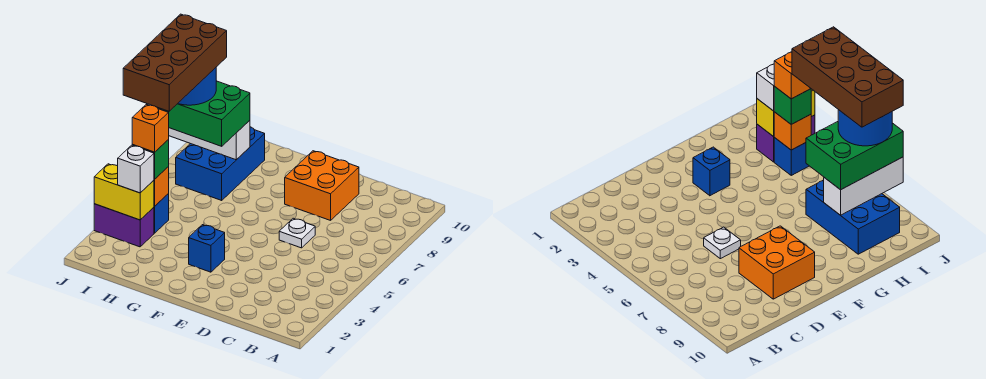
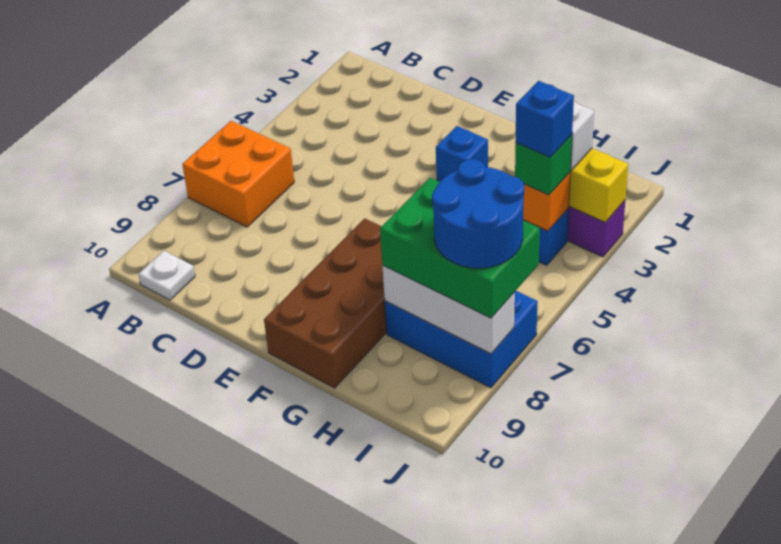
white 1x1 plate [279,218,315,248] -> white 1x1 plate moved to [138,251,195,300]
orange 2x2 brick [285,151,359,220] -> orange 2x2 brick moved to [182,121,294,227]
blue 2x3 brick [176,127,265,200] -> blue 2x3 brick turned to [385,291,538,388]
orange 1x1 brick [132,105,169,152] -> blue 1x1 brick [516,81,574,157]
brown 2x4 brick [123,14,227,111] -> brown 2x4 brick moved to [264,218,387,388]

